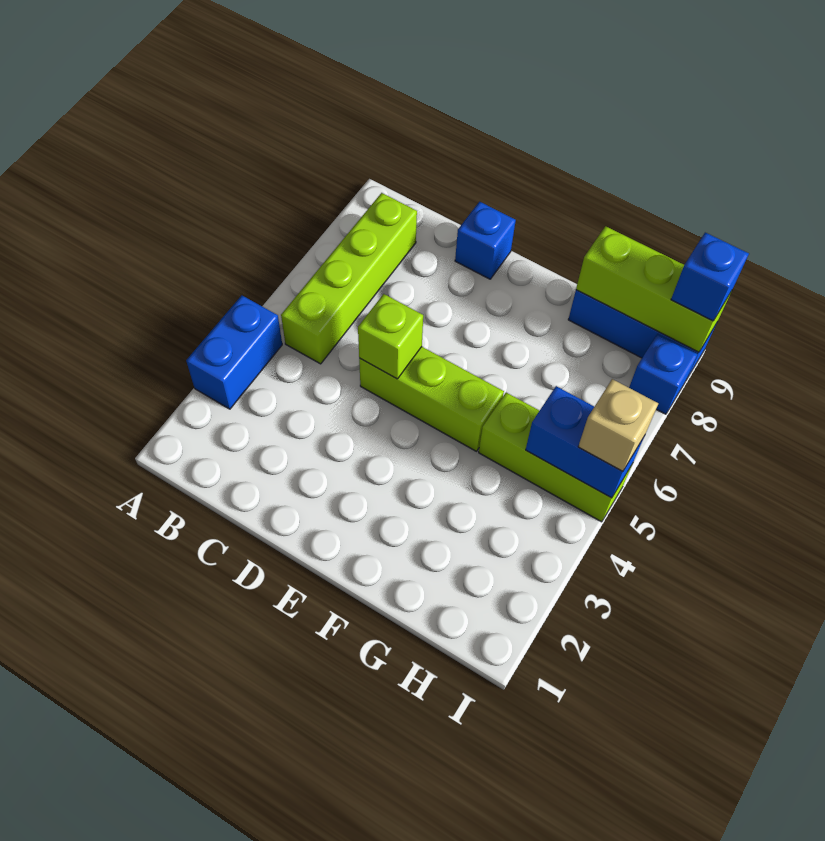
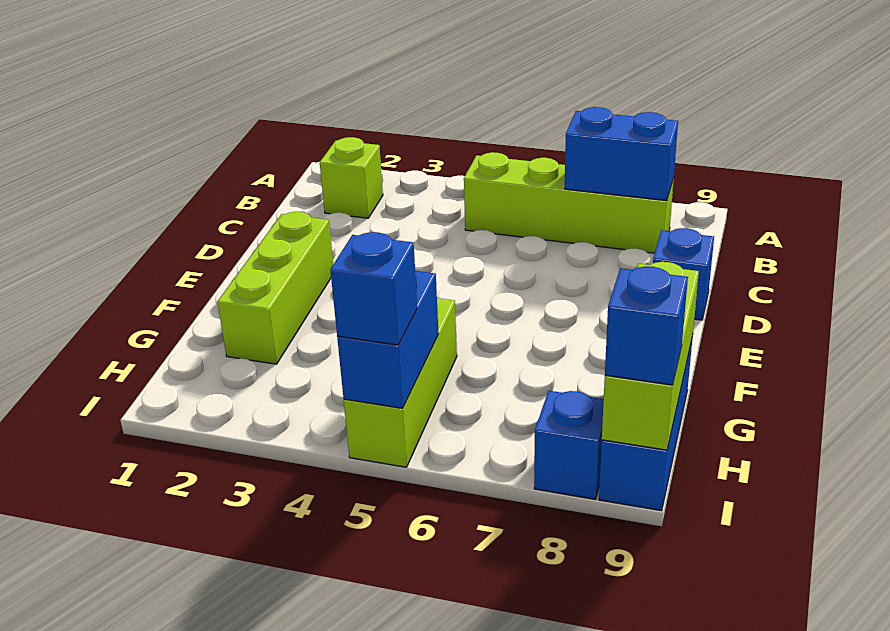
blue 1x2 brick [186,295,282,409] -> blue 1x2 brick moved to [565,107,678,201]
lime 1x3 brick [359,347,504,451] -> lime 1x3 brick moved to [217,212,333,364]
lime 1x1 brick [358,294,423,379] -> lime 1x1 brick moved to [320,137,383,218]
tan 1x1 brick [578,379,658,472] -> blue 1x1 brick [330,232,417,345]

